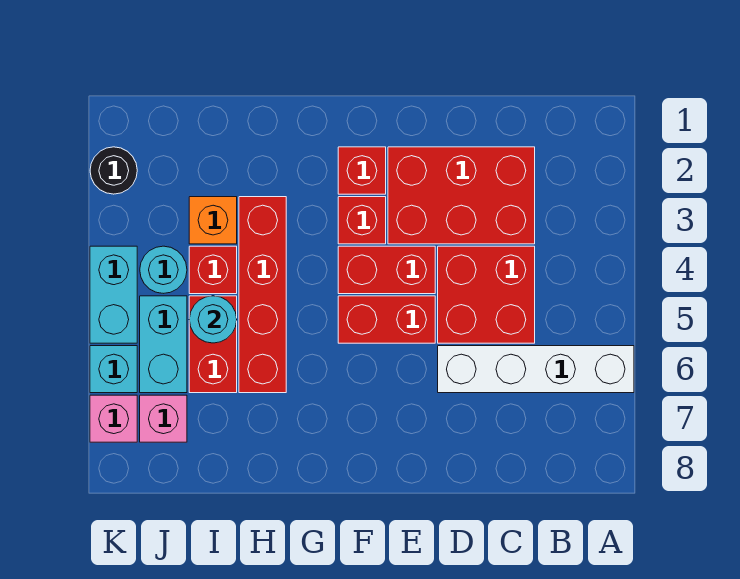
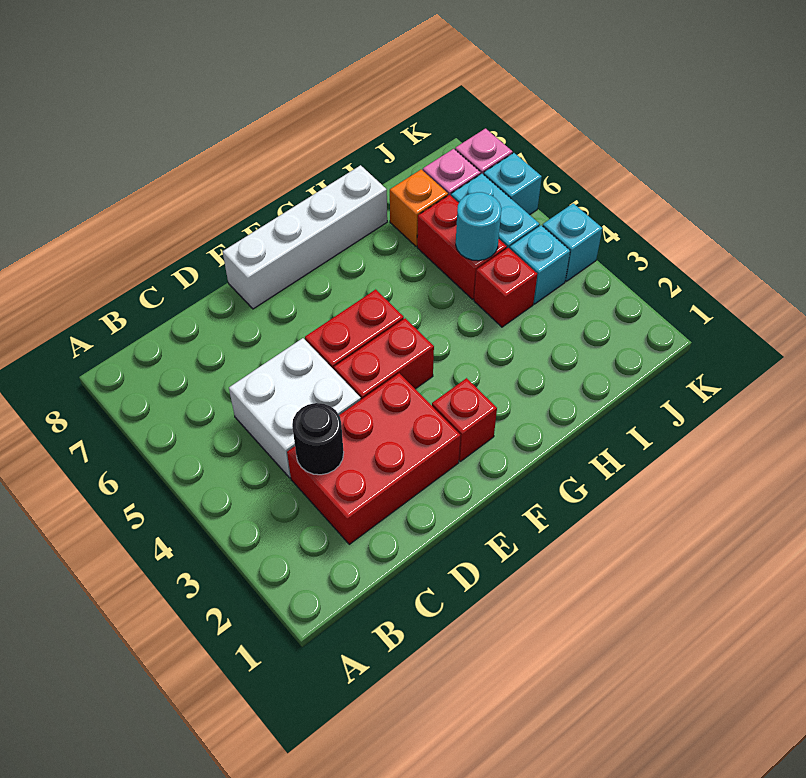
white 1x4 brick [438,346,634,393] -> white 1x4 brick moved to [223,165,387,309]
red 2x2 brick [438,246,535,343] -> white 2x2 brick [229,338,361,478]
red 1x1 brick [338,197,386,244] -> none
red 1x4 brick [239,197,286,393] -> none
orange 1x1 brick [189,197,237,244] -> orange 1x1 brick moved to [390,169,448,246]
cyan 1x1 round brick [140,246,187,293] -> cyan 1x1 brick [510,225,570,304]
black 1x1 round brick [90,147,137,194] -> black 1x1 round brick moved to [292,403,344,475]
cyan 1x2 brick [90,246,137,343] -> cyan 1x1 brick [543,203,602,281]

